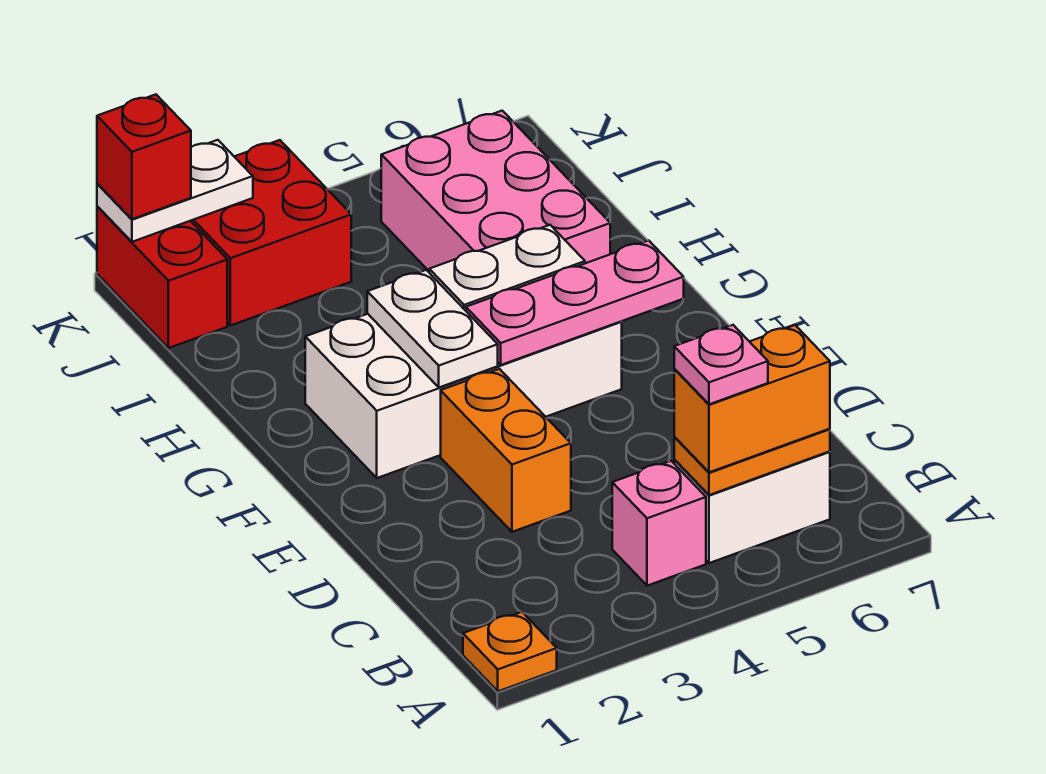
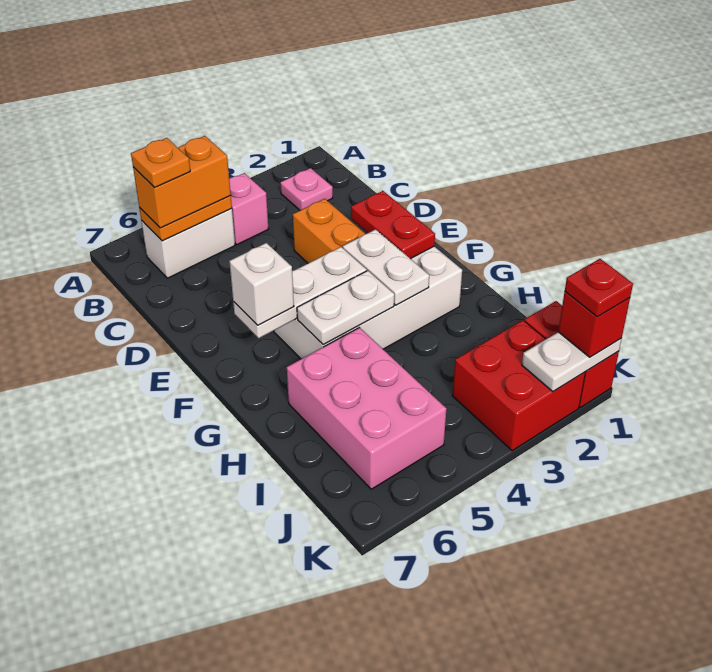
orange 1x1 plate [463,612,557,691] -> orange 1x1 plate moved to [131,138,190,188]
pink 1x1 plate [674,325,768,404] -> pink 1x1 plate moved to [280,168,333,210]
none -> red 1x2 plate [351,191,435,259]
pink 1x3 plate [466,240,684,365] -> white 1x3 plate [233,247,367,338]
none -> white 1x1 brick [229,243,294,325]
none -> red 1x1 plate [565,259,633,317]

